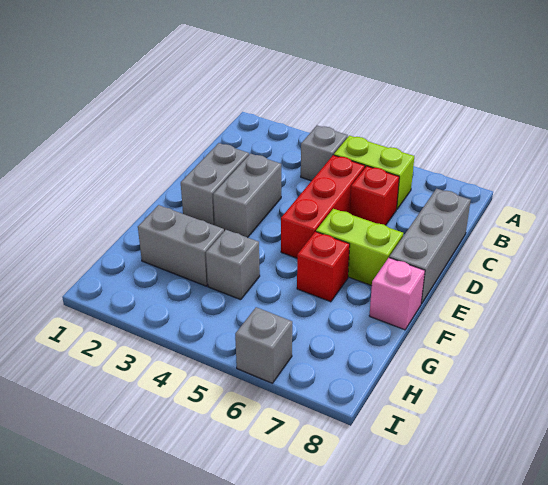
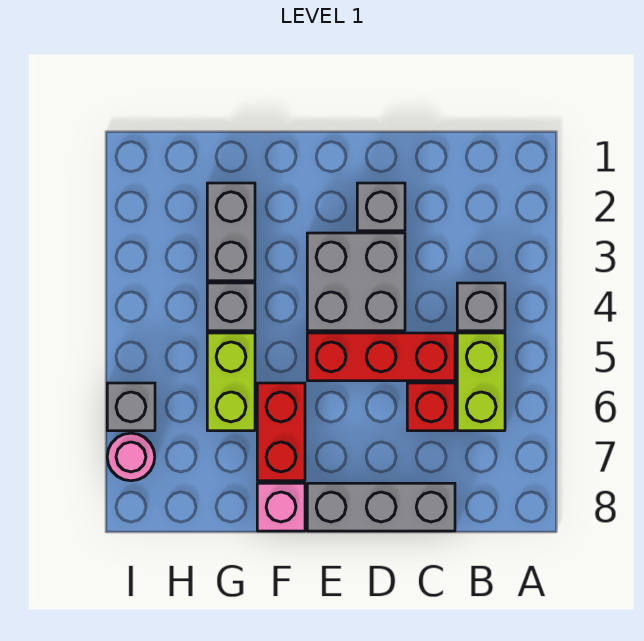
grey 1x2 brick [181,143,249,225] -> grey 1x1 brick [357,183,405,231]
grey 1x2 brick [213,154,281,238] -> grey 2x2 brick [307,233,405,331]
lime 1x2 brick [316,209,403,286] -> lime 1x2 brick moved to [207,333,255,431]
red 1x1 brick [297,232,350,302] -> red 1x2 brick [257,383,305,481]
none -> pink 1x1 round brick [107,433,155,481]

